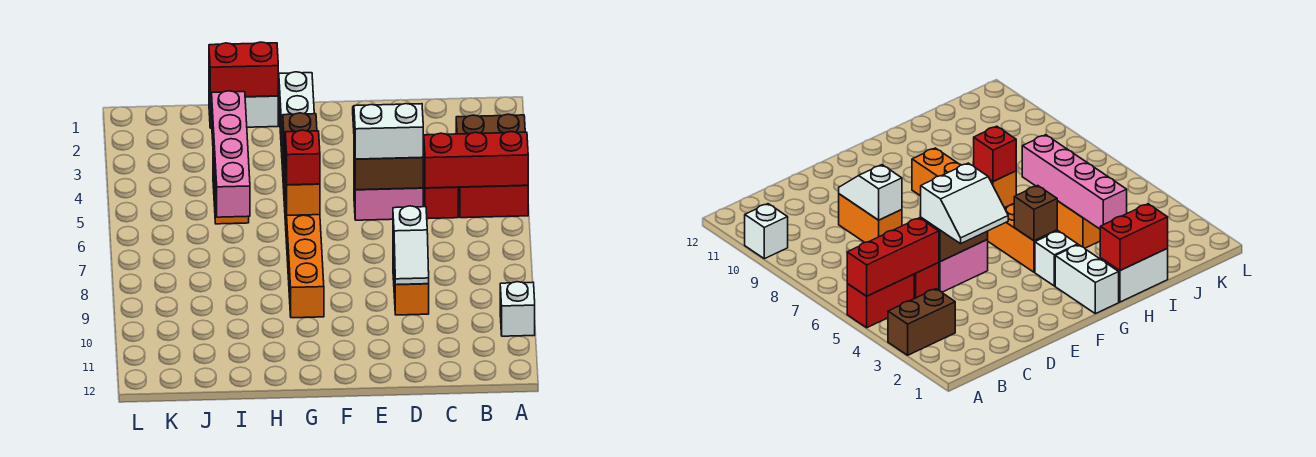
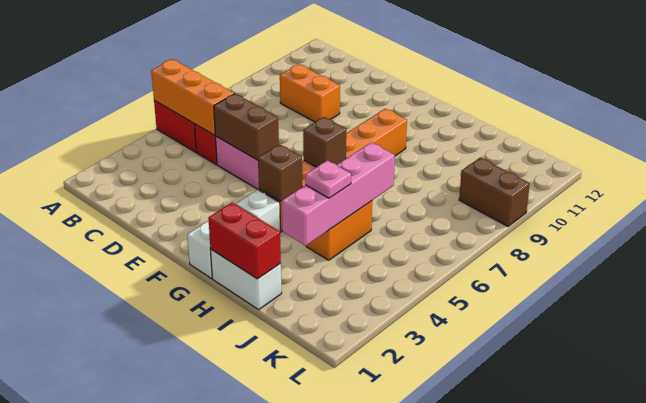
brown 1x2 brick [456,114,525,134] -> brown 1x2 brick moved to [459,158,530,226]
red 1x3 brick [424,132,528,188] -> orange 1x3 brick [151,59,234,135]
white 1x1 brick [500,282,535,336] -> none
white 2x2 slope [353,104,423,159] -> none
orange 1x2 brick [393,250,429,315] -> orange 1x2 brick turned to [280,64,340,122]
white 1x2 slope [393,206,429,285] -> none
orange 1x1 brick [285,164,320,215] -> brown 1x1 brick [303,117,346,167]
red 1x1 brick [285,130,320,185] -> none
none -> pink 1x1 plate [305,160,351,198]

